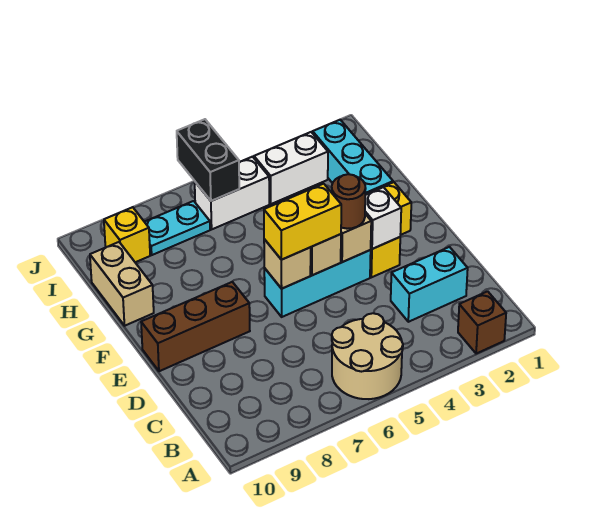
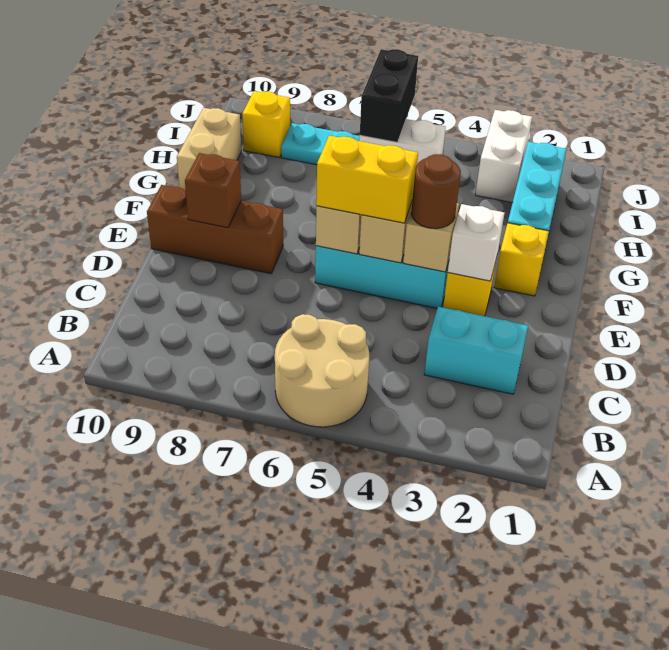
brown 1x1 brick [458,291,506,354] -> brown 1x1 brick moved to [185,153,241,228]
white 1x2 brick [254,132,328,204] -> white 1x2 brick turned to [475,110,532,203]

